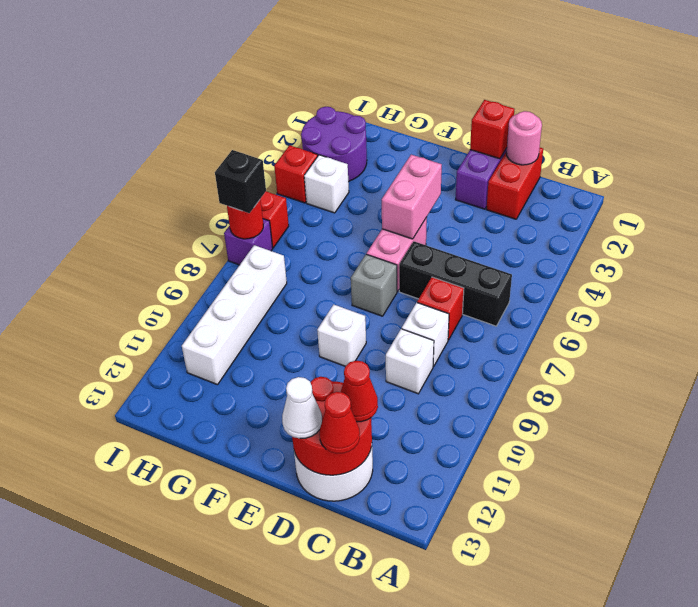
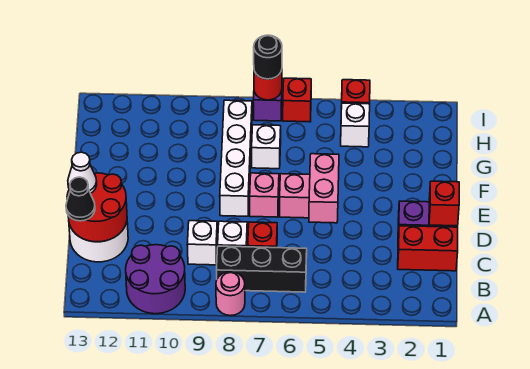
black 1x3 brick [399,241,512,326] -> black 1x3 brick turned to [217,246,307,292]
pink 1x1 round brick [506,111,542,165] -> pink 1x1 round brick moved to [216,272,245,316]
red 1x1 cone [341,361,378,422] -> none
red 1x1 cone [320,392,360,453] -> black 1x1 cone [66,177,95,221]
pink 1x2 brick [382,155,442,239] -> pink 1x2 brick turned to [309,154,339,223]
grey 1x1 brick [351,254,397,316] -> pink 1x1 brick [250,173,279,217]
white 1x1 brick [317,305,366,366] -> white 1x1 brick moved to [252,125,281,169]
purple 2x2 round brick [301,107,367,182] -> purple 2x2 round brick moved to [126,245,185,314]
white 1x4 brick [182,245,287,385] -> white 1x4 brick turned to [220,100,252,216]
black 1x1 brick [215,150,266,213] -> black 1x1 round brick [254,35,282,79]

